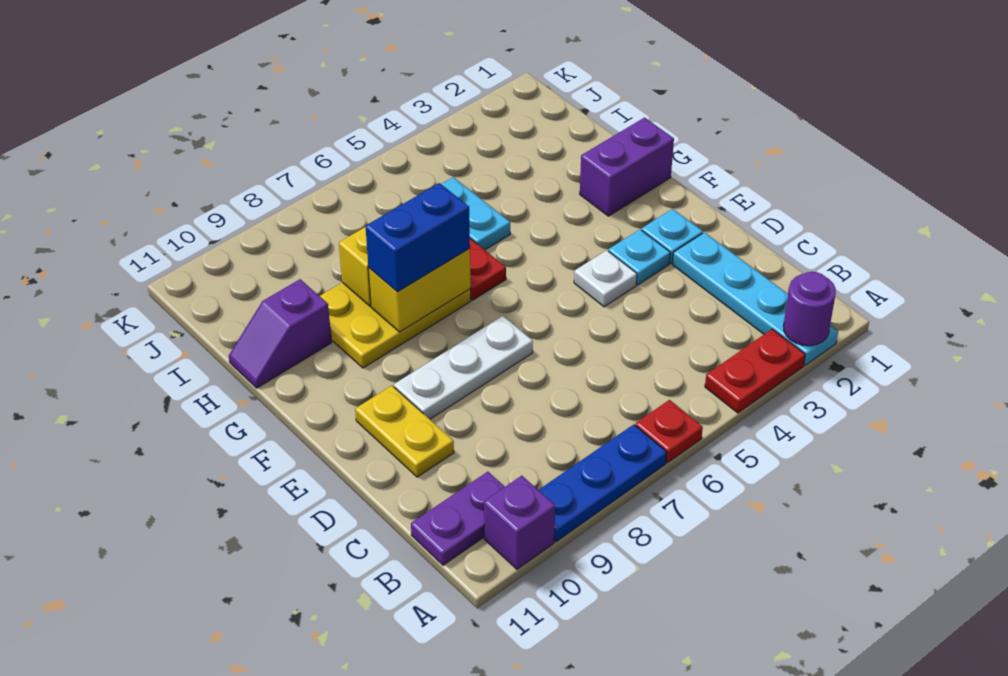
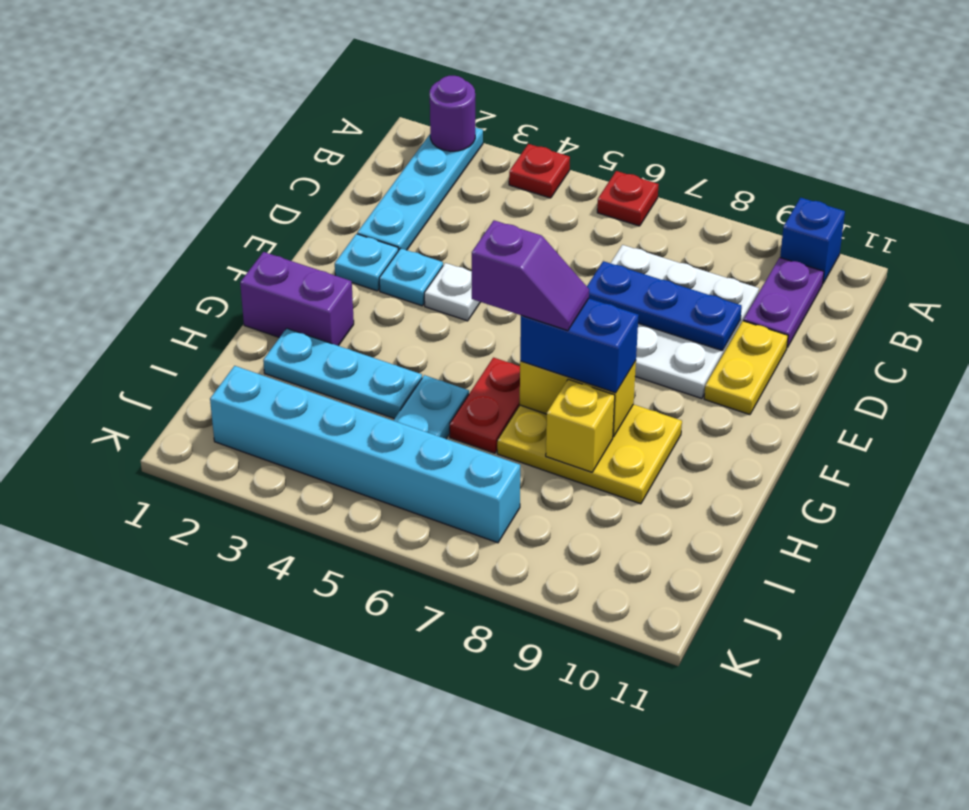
red 1x2 plate [705,329,805,413] -> red 1x1 plate [509,144,570,198]
blue 1x3 plate [539,424,667,542] -> blue 1x3 plate moved to [587,261,742,350]
purple 1x1 brick [484,476,555,569] -> blue 1x1 brick [780,198,845,283]
purple 1x2 plate [411,472,505,565] -> purple 1x2 plate turned to [744,258,824,348]
white 1x3 plate [394,316,533,419] -> white 3x3 plate [611,245,759,399]
none -> cyan 1x3 plate [263,328,422,419]
purple 1x2 slope [229,279,332,388] -> purple 1x2 slope moved to [472,220,589,331]
none -> cyan 1x6 brick [210,366,520,543]

